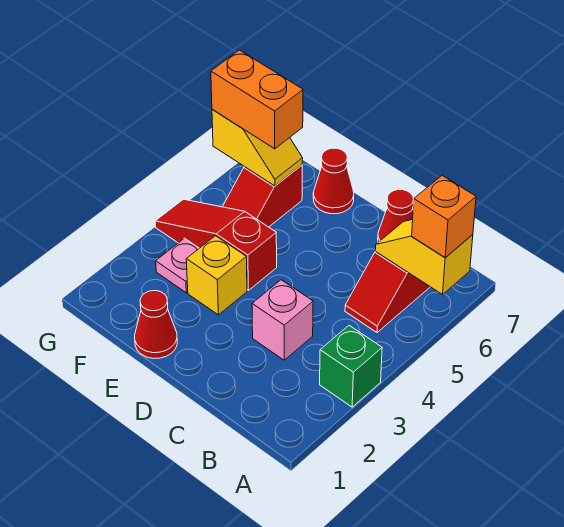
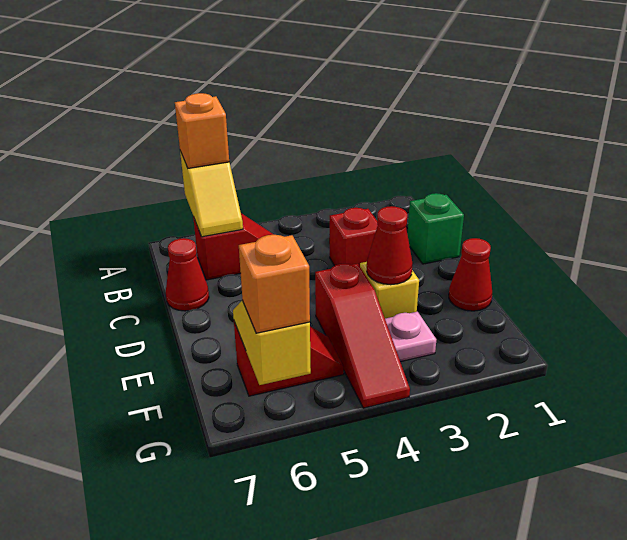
green 1x1 brick [320,325,382,407] -> green 1x1 brick moved to [407,193,464,264]
pink 1x1 brick [252,280,313,360] -> red 1x1 brick [330,208,378,266]
red 1x1 cone [313,148,354,214] -> red 1x1 cone moved to [367,206,413,285]
orange 1x2 brick [211,50,303,149] -> orange 1x1 brick [239,235,310,333]

